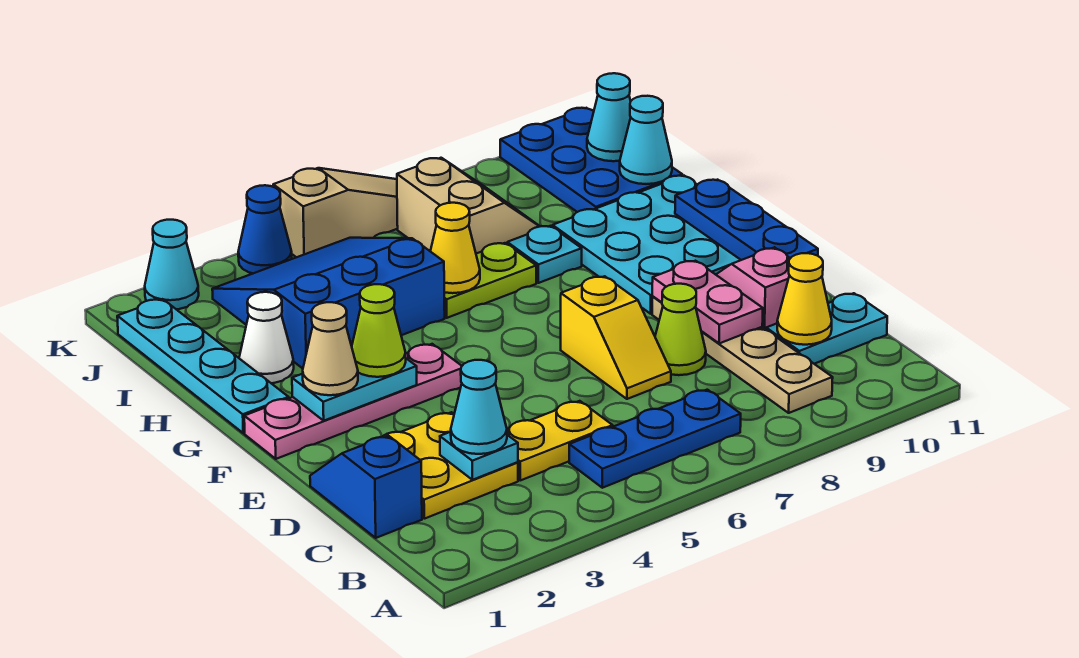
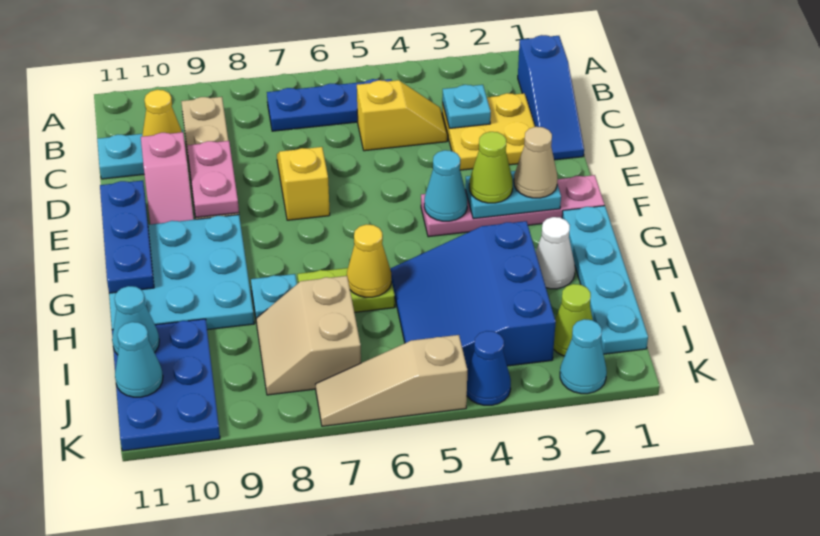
blue 1x2 slope [310,436,422,538] -> blue 1x3 slope [518,35,584,160]
cyan 1x1 cone [451,360,507,454] -> cyan 1x1 cone moved to [424,150,467,221]
yellow 1x2 plate [507,401,613,480] -> yellow 1x2 slope [357,80,447,151]
lime 1x1 cone [655,284,706,375] -> lime 1x1 cone moved to [554,284,593,356]
blue 3x3 slope [212,238,445,368] -> blue 3x3 slope turned to [390,221,556,370]

